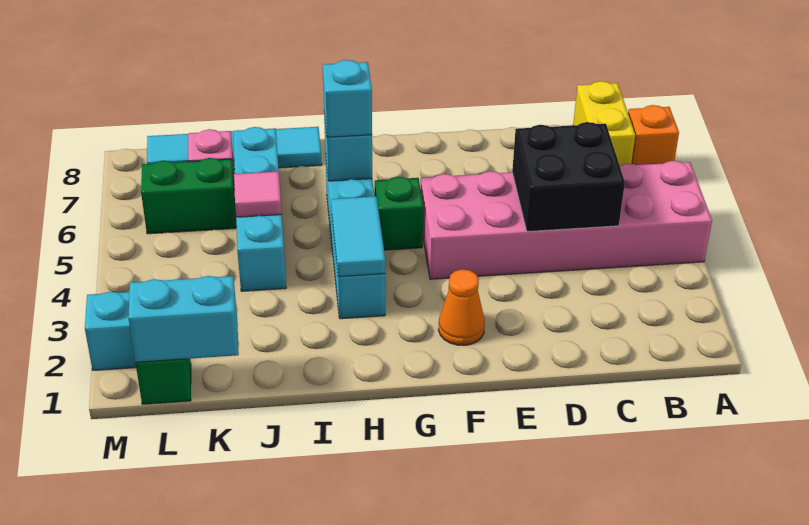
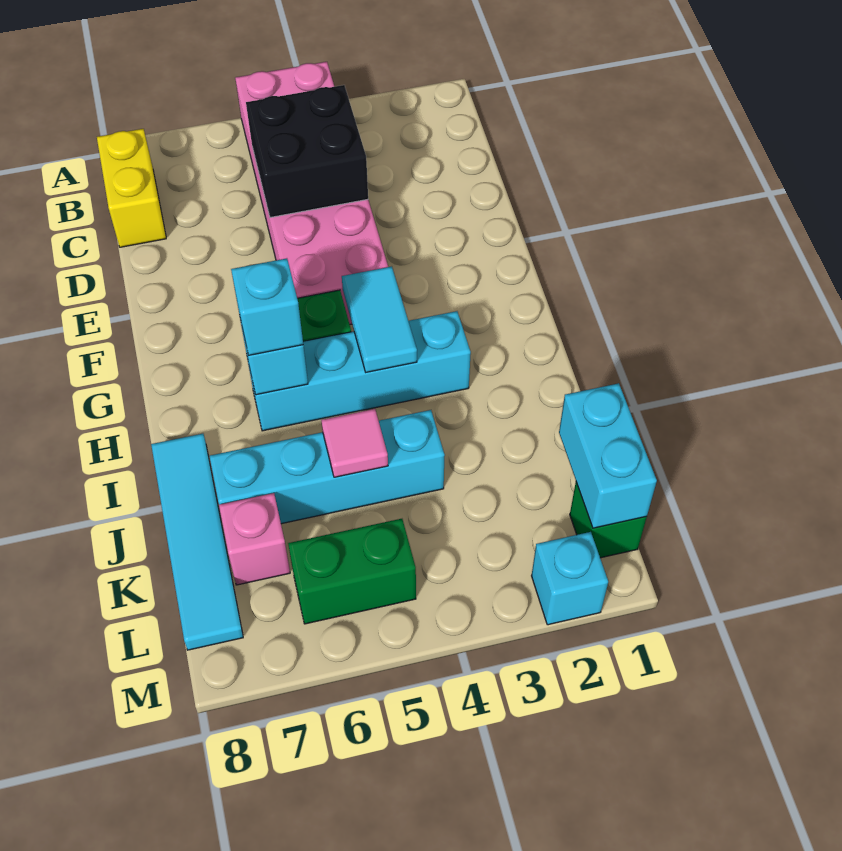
orange 1x1 brick [628,105,679,165] -> none
yellow 1x2 brick [573,81,635,165] -> yellow 1x2 brick turned to [97,129,166,247]
orange 1x1 cone [438,269,485,346] -> none
cyan 1x2 tile [331,196,385,277] -> cyan 1x2 tile turned to [342,266,417,372]
green 1x2 brick [141,158,236,234] -> green 1x2 brick turned to [288,519,416,624]

